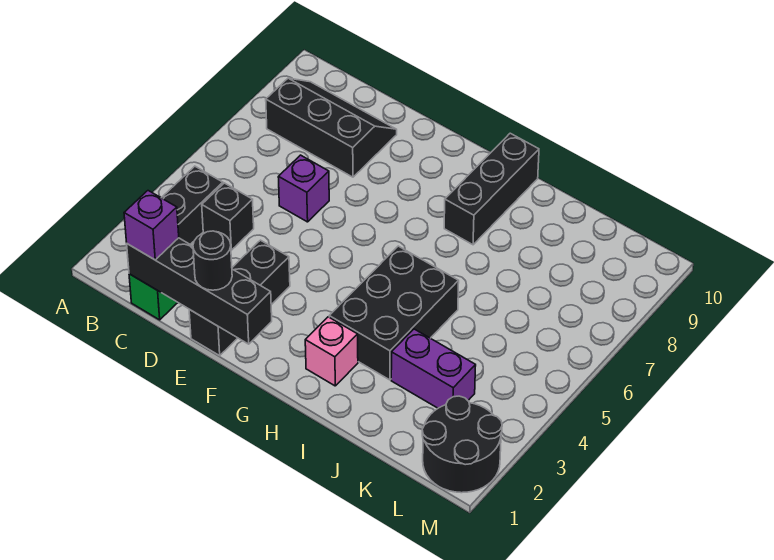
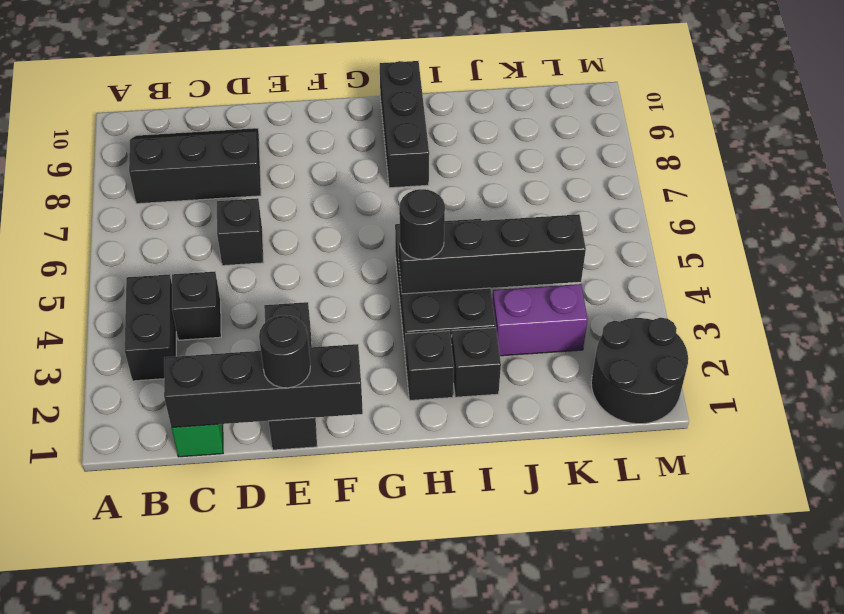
purple 1x1 brick [124,191,179,260] -> none
purple 1x1 brick [278,155,329,222] -> black 1x1 brick [217,198,264,266]
pink 1x1 brick [305,317,358,386] -> black 1x1 brick [406,331,454,400]
none -> black 1x4 brick [398,214,586,294]
none -> black 1x1 round brick [399,189,445,259]
none -> black 1x1 brick [451,328,501,397]

